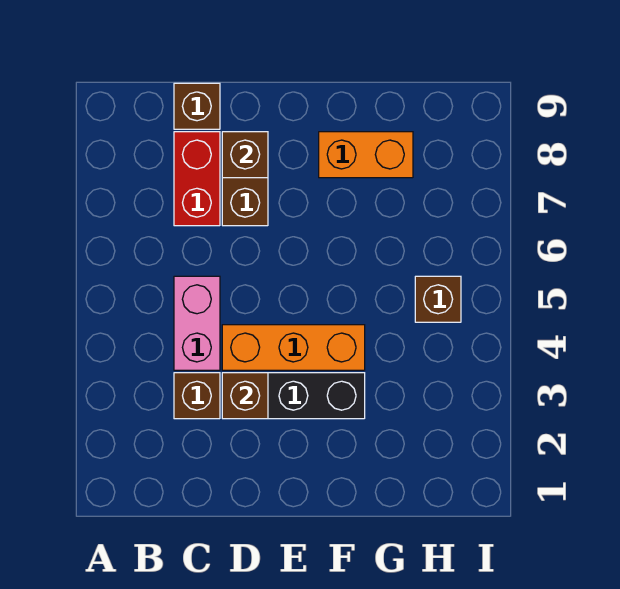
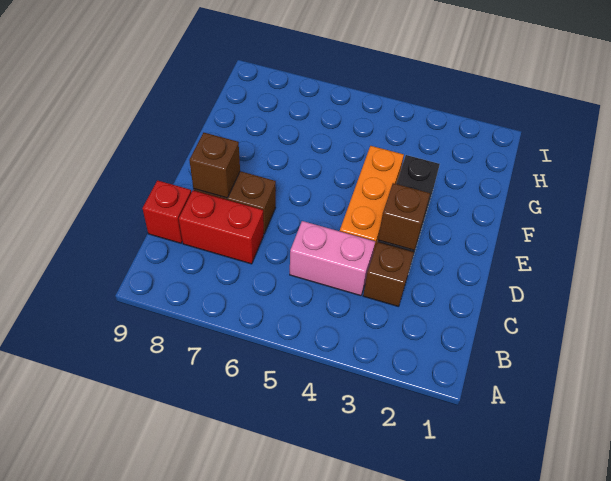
brown 1x1 brick [174,83,220,129] -> red 1x1 brick [142,180,191,243]
orange 1x2 brick [319,132,413,178] -> none
brown 1x1 brick [415,276,461,322] -> none

